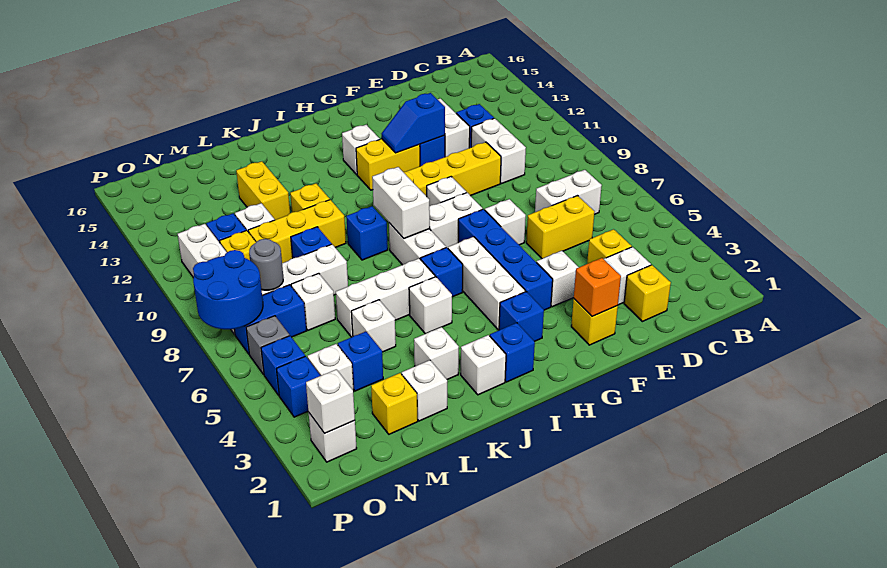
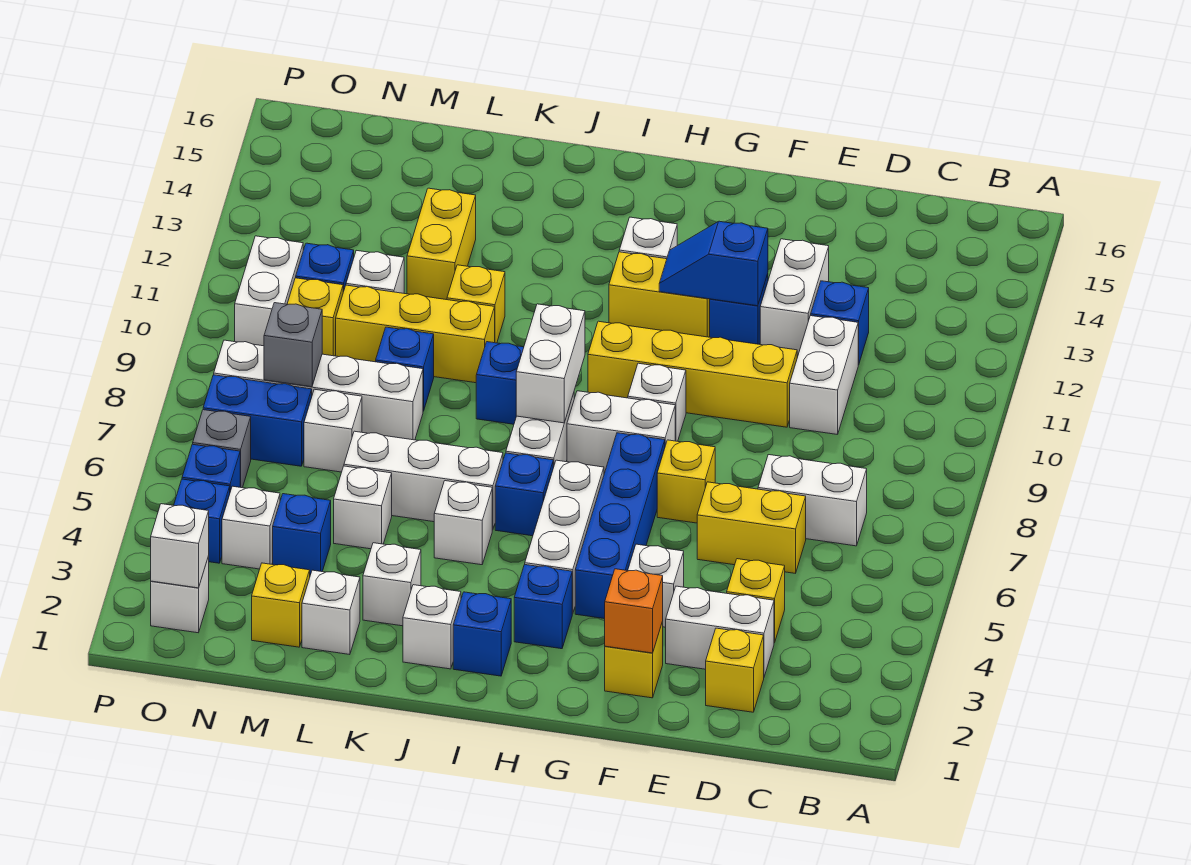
white 1x1 brick [485,199,526,245] -> yellow 1x1 brick [657,440,715,523]
grey 1x1 round brick [249,239,283,290] -> grey 1x1 brick [264,303,322,387]
blue 2x2 round brick [193,250,263,329] -> none

